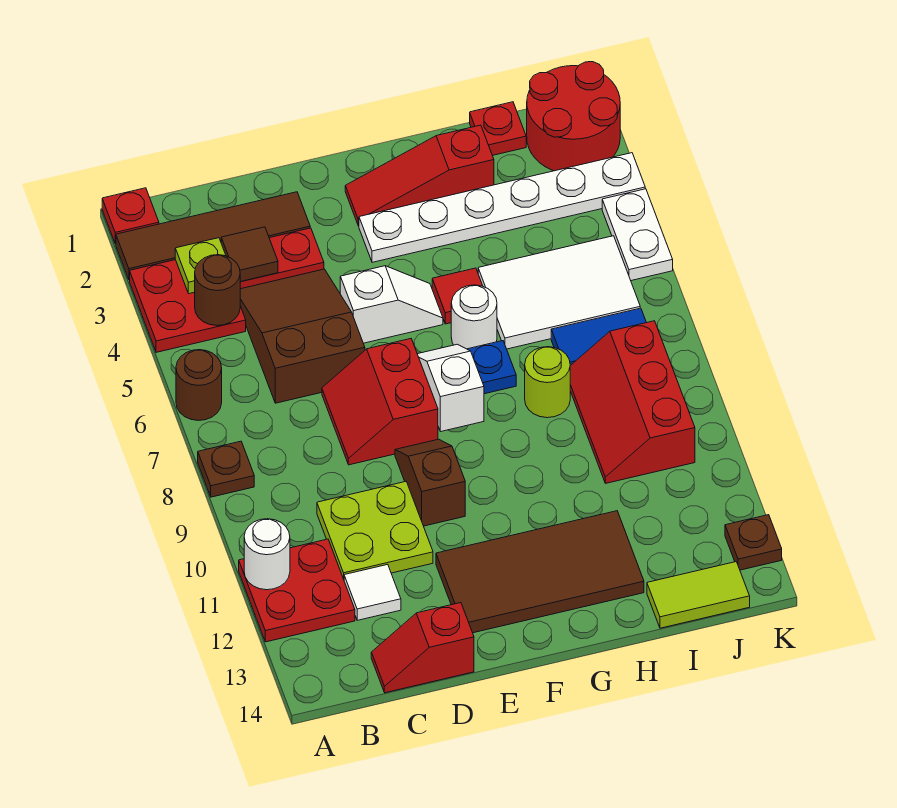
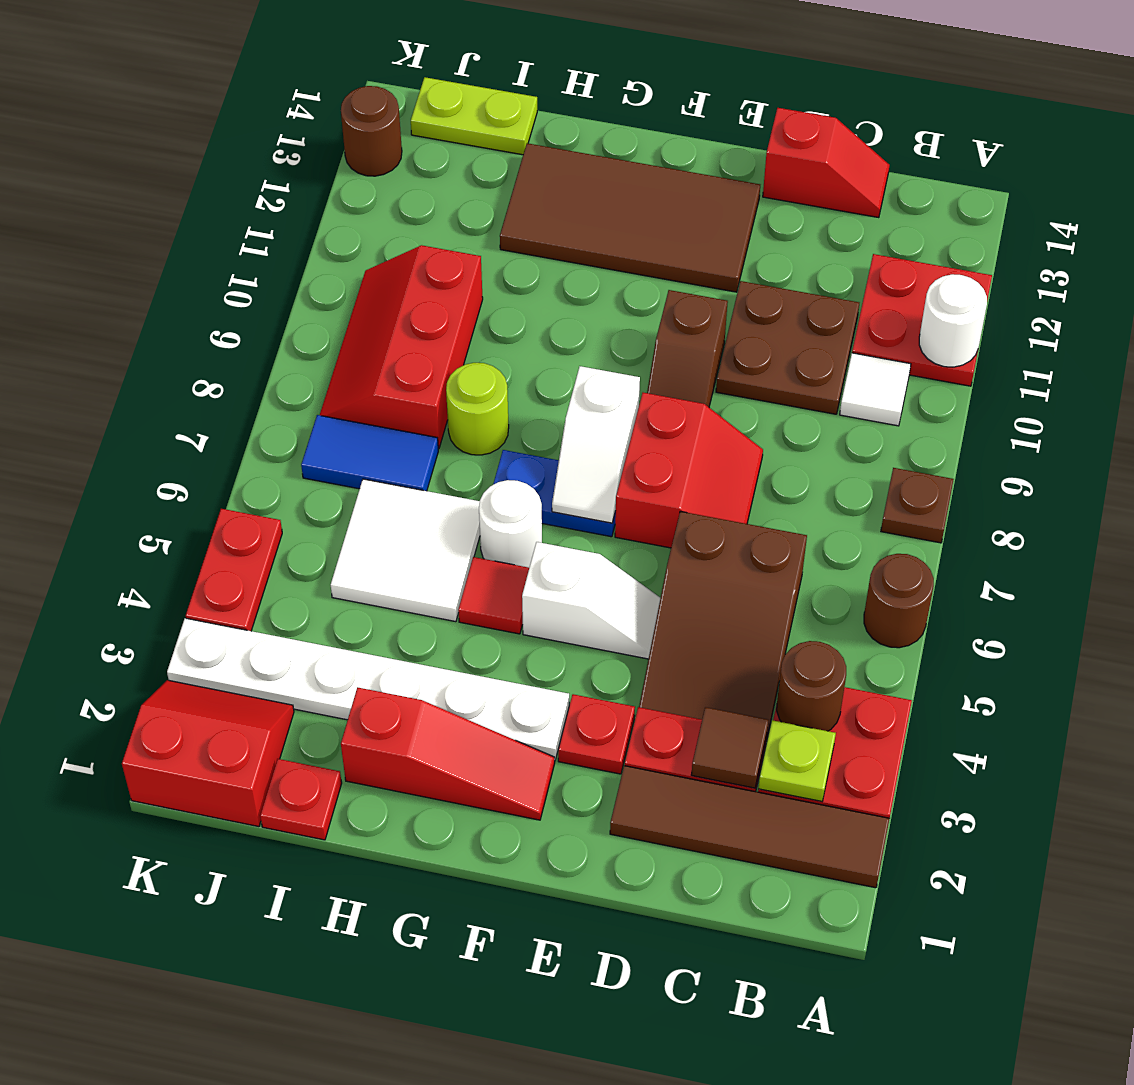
red 1x1 plate [102,188,159,244] -> red 1x1 plate moved to [558,694,635,774]
lime 2x2 plate [317,482,433,579] -> brown 2x2 plate [716,281,859,414]
white 1x1 tile [344,565,401,620] -> white 1x1 tile moved to [840,353,911,426]
white 1x2 slope [340,266,443,343] -> white 1x2 slope turned to [522,542,660,659]
white 2x3 tile [478,236,640,349] -> white 2x2 tile [331,479,480,622]
red 2x3 slope [570,321,695,483] -> red 2x3 slope turned to [320,245,483,448]
lime 1x2 tile [647,562,750,628] -> lime 1x2 plate [411,77,537,155]
red 2x2 round brick [527,62,620,171] -> red 2x2 slope [122,680,294,827]
white 1x2 plate [602,189,673,281] -> red 1x2 plate [186,509,282,631]
brown 1x1 plate [725,515,782,570] -> brown 1x1 round brick [341,86,402,176]

